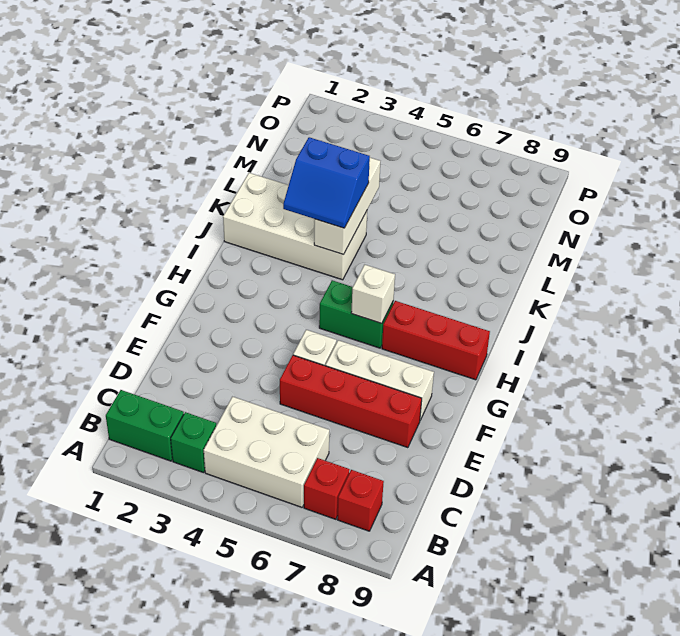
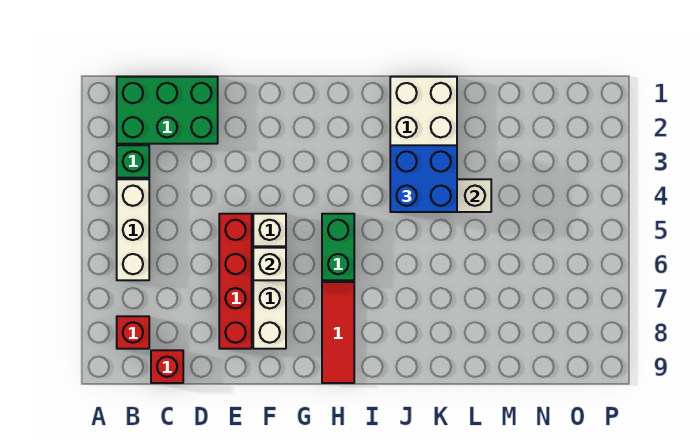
green 1x2 brick [106,390,184,461] -> green 2x3 brick [117,77,218,144]
white 2x3 brick [204,397,329,507] -> white 1x3 brick [117,179,149,280]
red 1x1 brick [304,458,350,519] -> red 1x1 brick moved to [151,350,183,383]
white 1x1 brick [351,265,395,323] -> white 1x1 brick moved to [253,248,286,280]
red 1x3 brick [382,301,490,380] -> red 1x3 tile [322,282,354,383]
blue 2x2 slope [283,137,370,228] -> blue 2x2 brick [390,145,457,212]

